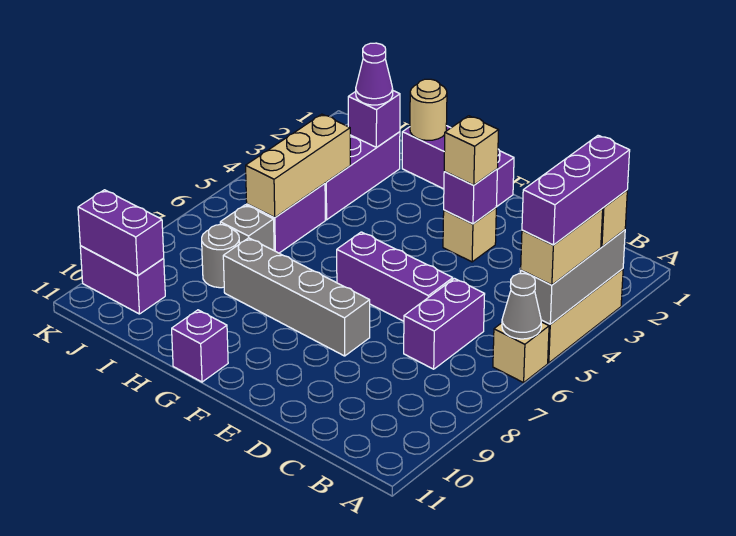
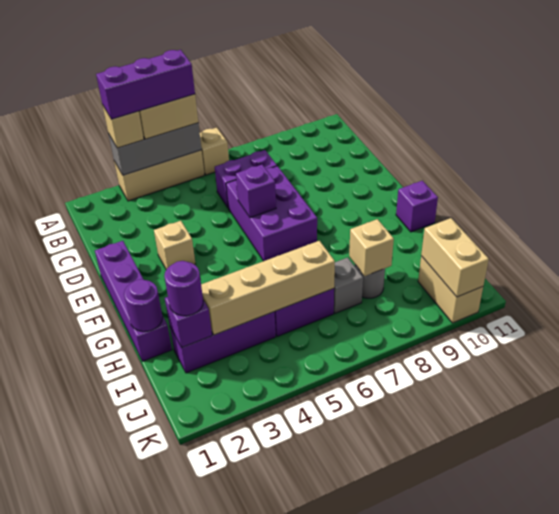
grey 1x1 cone [502,274,541,339] -> none
purple 1x3 brick [337,232,453,321] -> purple 2x3 brick [226,166,317,261]
purple 1x1 brick [444,169,497,224] -> purple 1x1 brick moved to [236,165,276,218]
tan 1x1 brick [444,116,499,185] -> tan 1x1 brick moved to [349,219,394,276]
grey 1x4 brick [223,238,370,356] -> none
purple 1x3 brick [402,126,514,207] -> purple 1x4 brick [95,241,172,361]
tan 1x1 round brick [410,79,447,140] -> purple 1x1 round brick [124,279,163,332]
purple 1x1 cone [356,43,393,105] -> purple 1x1 round brick [164,261,203,316]
tan 1x3 brick [246,114,350,218] -> tan 1x4 brick [201,241,335,335]
purple 1x2 brick [80,246,165,314] -> tan 1x2 brick [418,256,483,323]
purple 1x2 brick [78,190,164,276] -> tan 1x2 brick [421,218,489,297]

